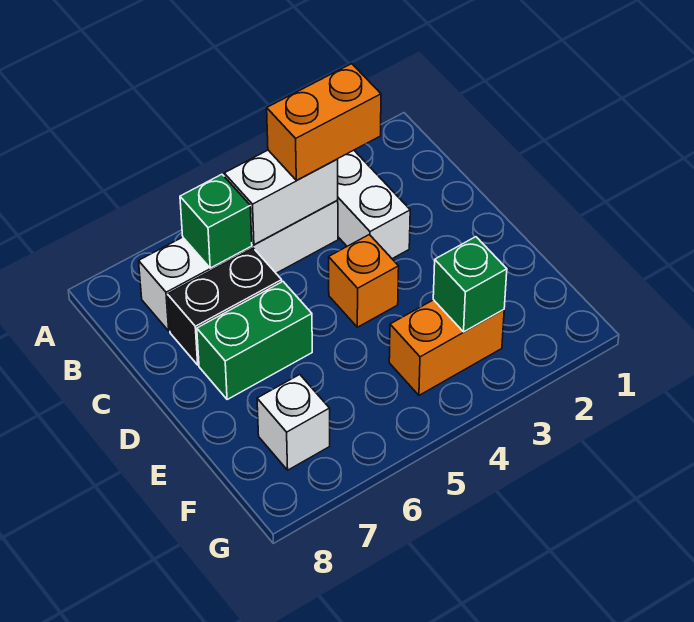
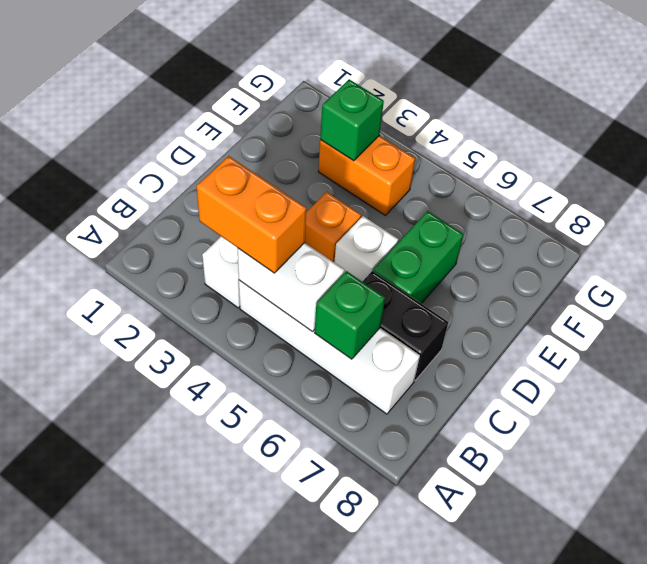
green 1x2 brick [197,282,312,400] -> green 1x2 brick turned to [373,211,463,304]
white 1x1 brick [257,375,330,470] -> white 1x1 brick moved to [334,216,399,281]

